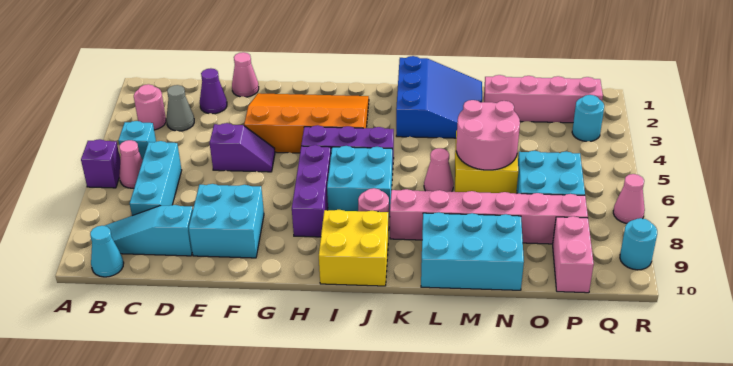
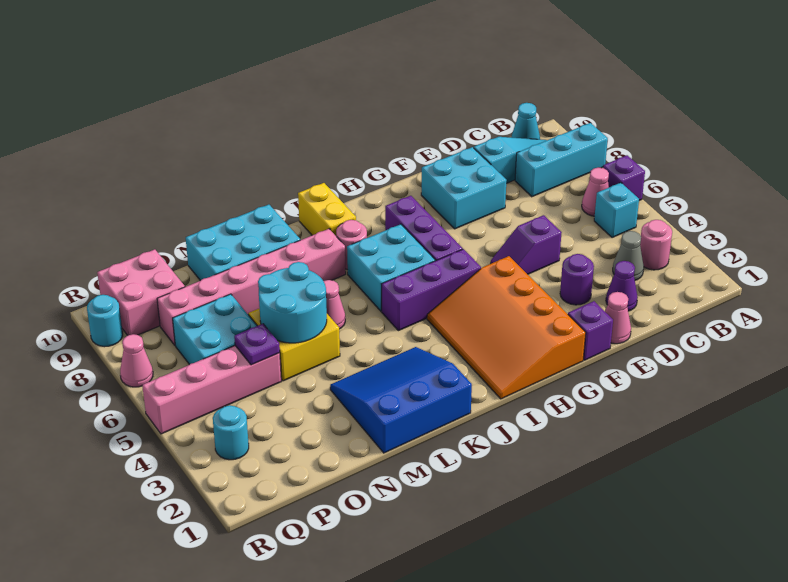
cyan 1x3 brick [130,141,182,216] -> cyan 1x3 brick turned to [515,123,608,197]
none -> purple 1x1 round brick [560,254,594,305]
none -> purple 1x1 brick [568,301,613,360]
orange 3x4 slope [244,93,369,153] -> orange 3x4 slope turned to [427,256,586,399]
yellow 2x2 brick [319,210,388,286] -> yellow 1x2 brick [298,183,356,236]
blue 3x3 slope [396,56,482,138] -> blue 3x3 slope turned to [330,347,472,453]
pink 2x2 round brick [456,100,520,170] -> cyan 2x2 round brick [258,262,327,343]
pink 1x4 brick [484,75,603,123] -> pink 1x4 brick moved to [142,346,281,434]
none -> purple 1x1 plate [234,324,280,365]
pink 1x2 brick [553,216,594,293] -> pink 2x2 brick [97,249,185,335]

